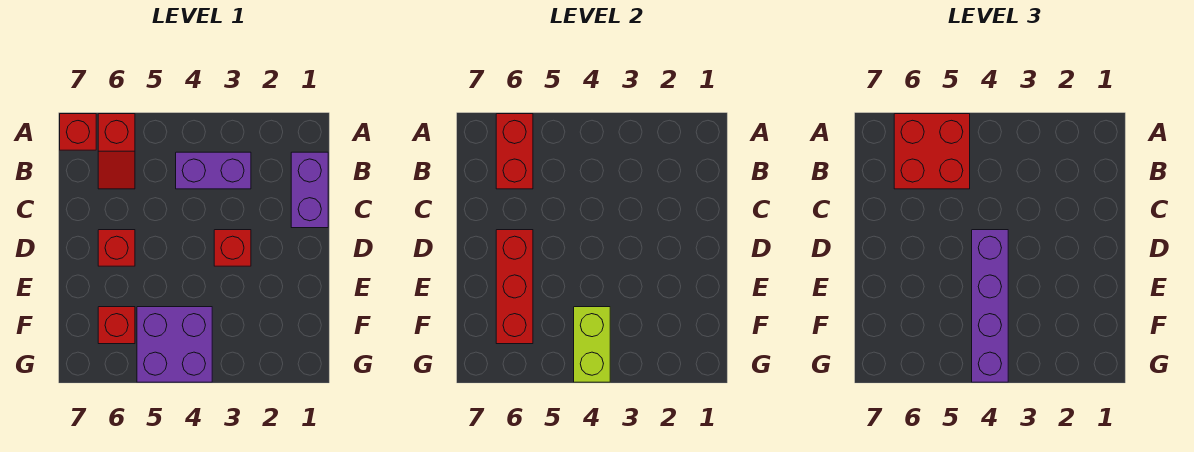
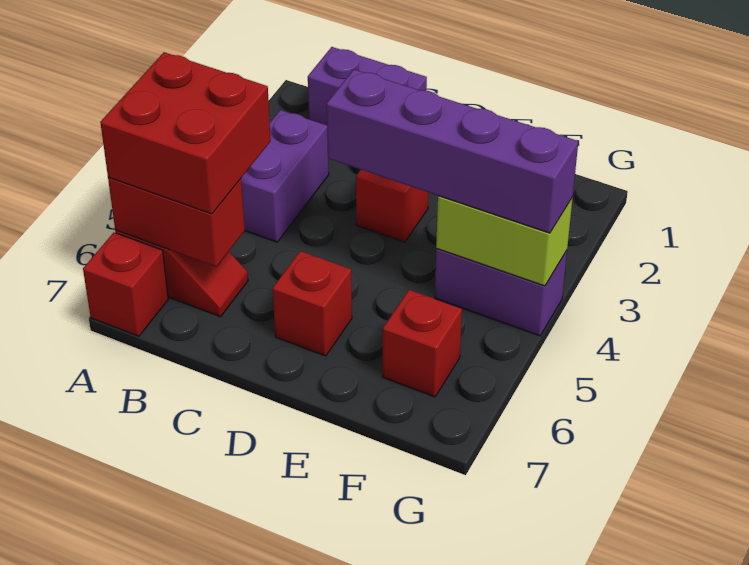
red 1x3 brick [496,230,533,344] -> none
purple 2x2 brick [137,307,212,382] -> purple 1x2 brick [435,249,567,336]

